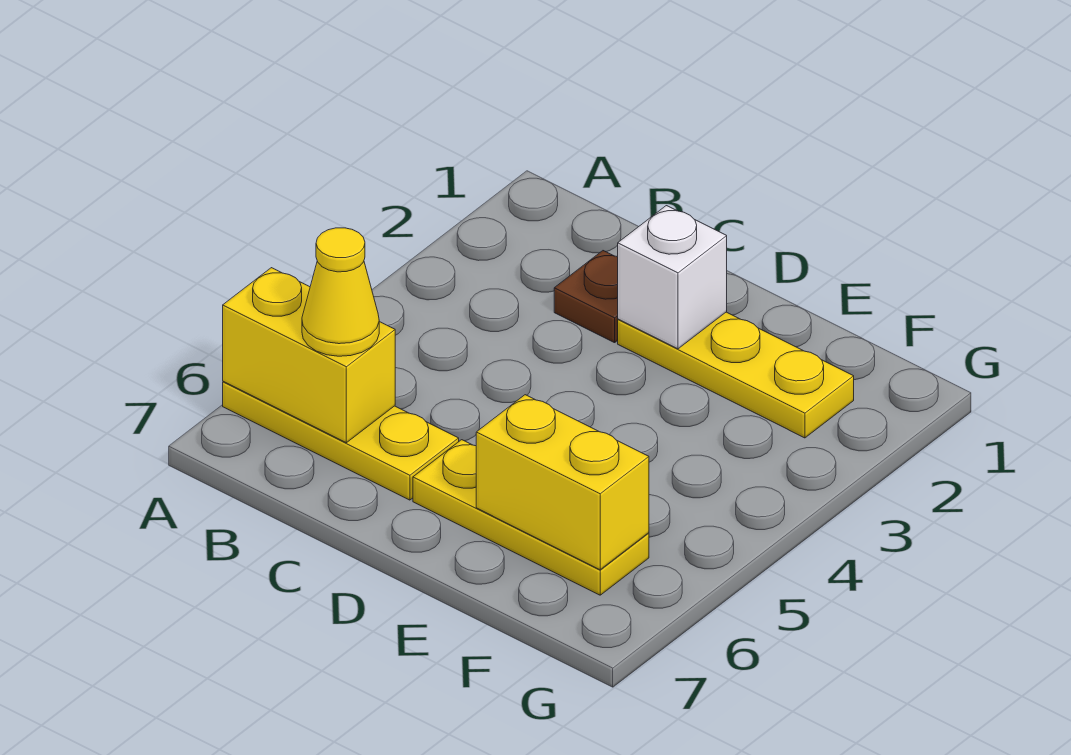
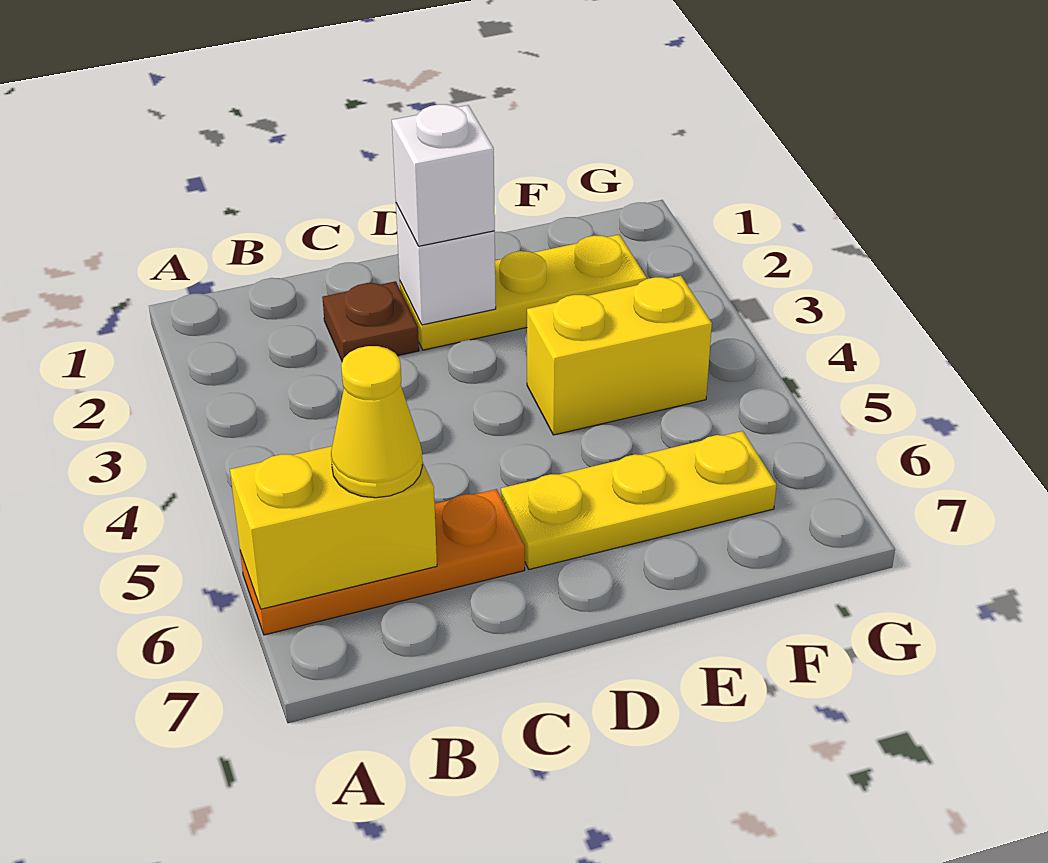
yellow 1x3 plate [223,381,459,500] -> orange 1x3 plate [240,489,525,635]
none -> white 1x1 brick [392,104,495,246]
yellow 1x2 brick [476,395,649,570] -> yellow 1x2 brick moved to [527,276,712,435]

